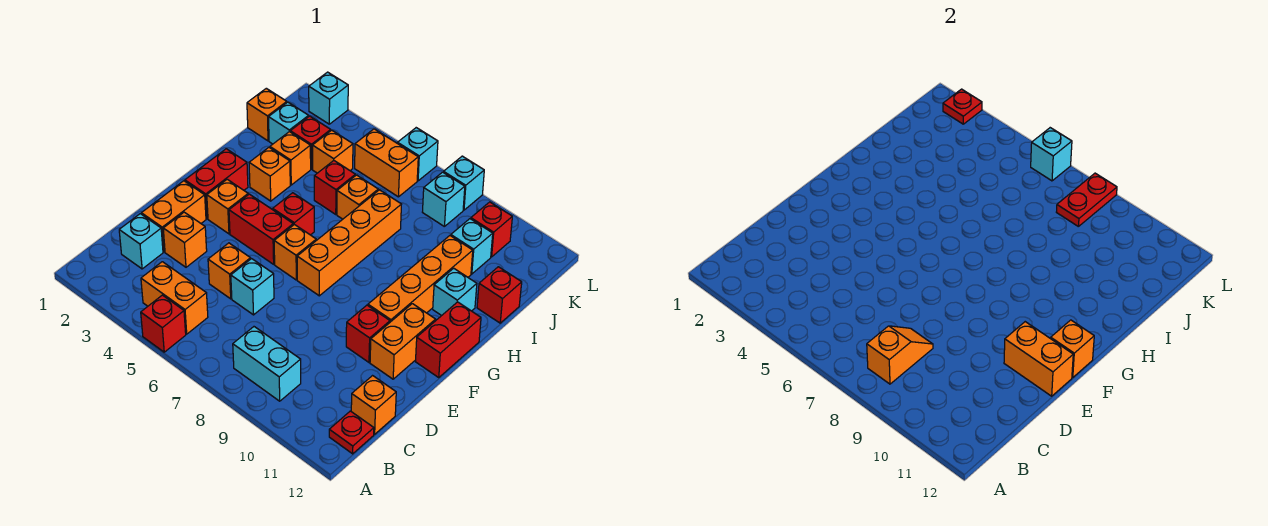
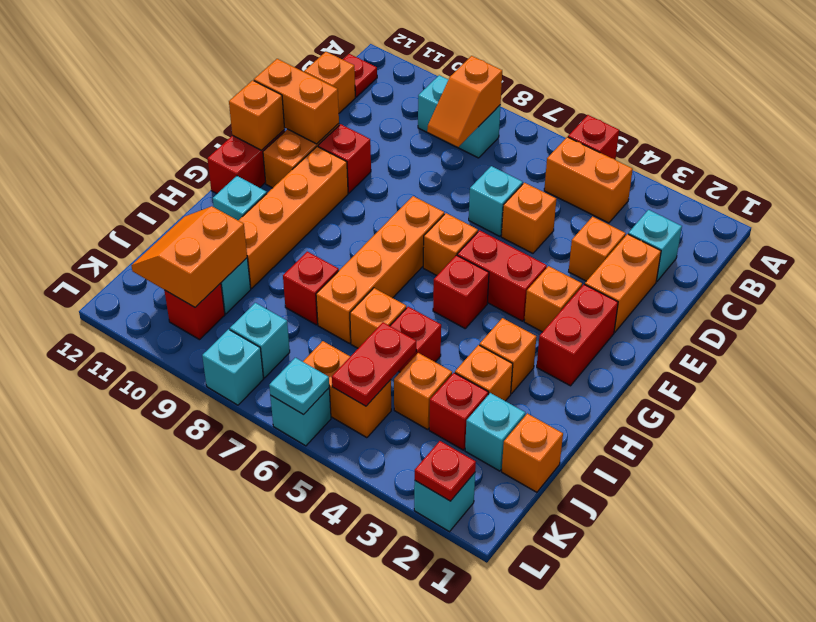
red 1x1 brick [477,267,522,323] -> red 1x1 brick moved to [283,252,339,325]
none -> orange 2x2 slope [131,206,247,307]
red 1x2 plate [1057,173,1117,227] -> red 1x2 plate moved to [332,322,416,406]
cyan 1x1 brick [1031,128,1072,181] -> cyan 1x1 plate [269,358,329,415]

